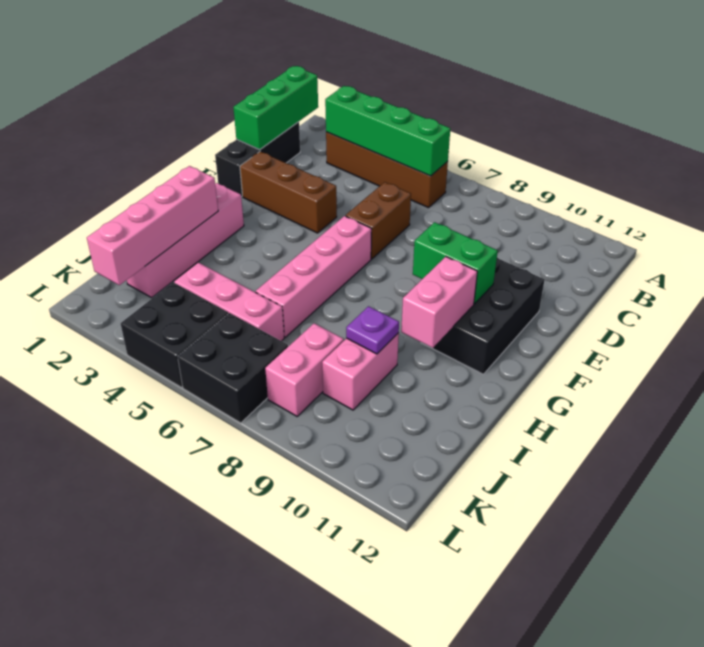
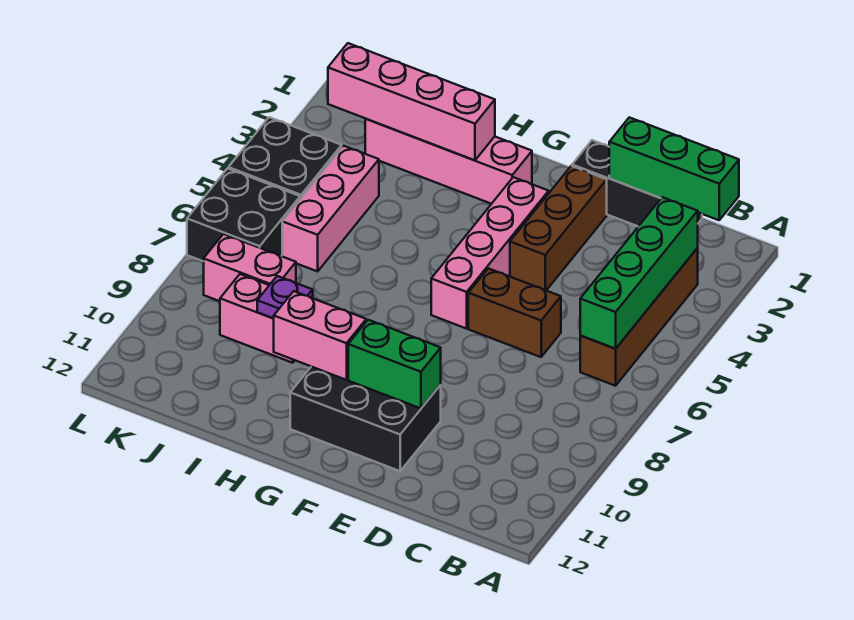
pink 1x4 brick [256,216,371,337] -> pink 1x4 brick turned to [431,177,549,329]
green 1x2 brick [413,222,498,304] -> green 1x2 brick turned to [348,320,441,408]

